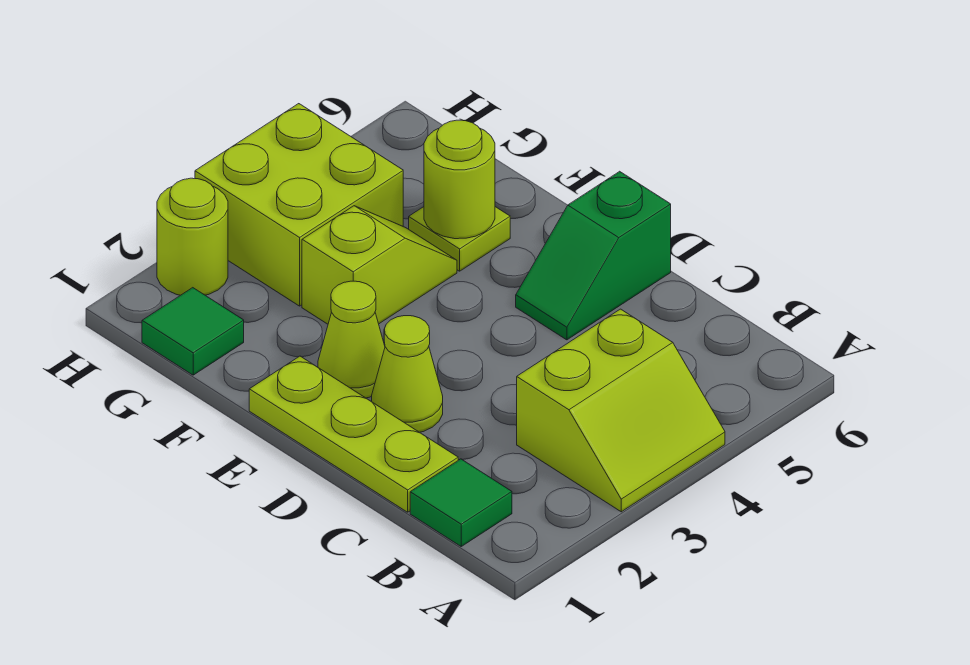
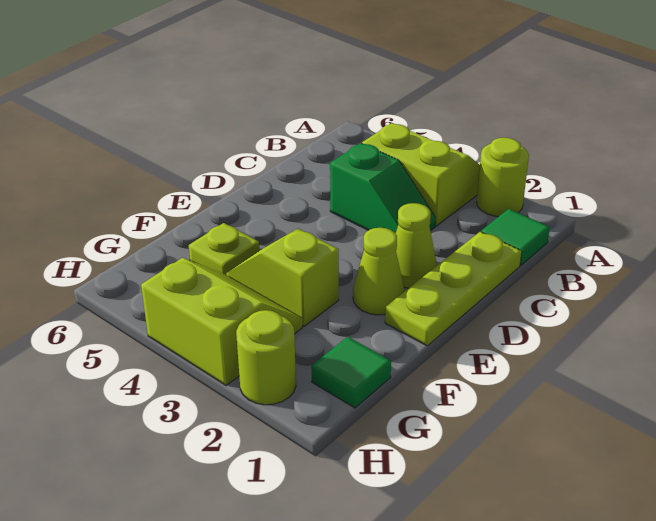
green 1x2 slope [516,171,671,340] -> green 1x2 slope moved to [330,143,436,234]
lime 1x1 round brick [424,120,495,239] -> lime 1x1 round brick moved to [477,138,529,217]
lime 2x2 brick [195,104,403,306] -> lime 2x2 slope [141,258,303,385]

